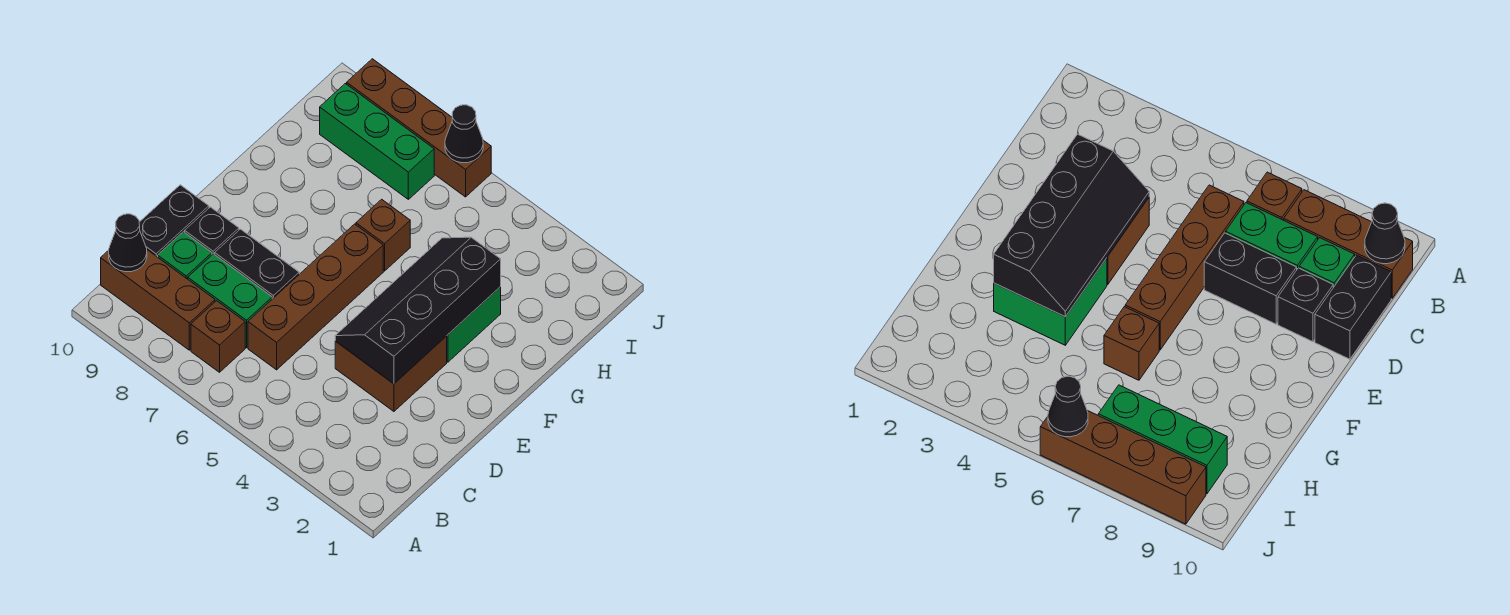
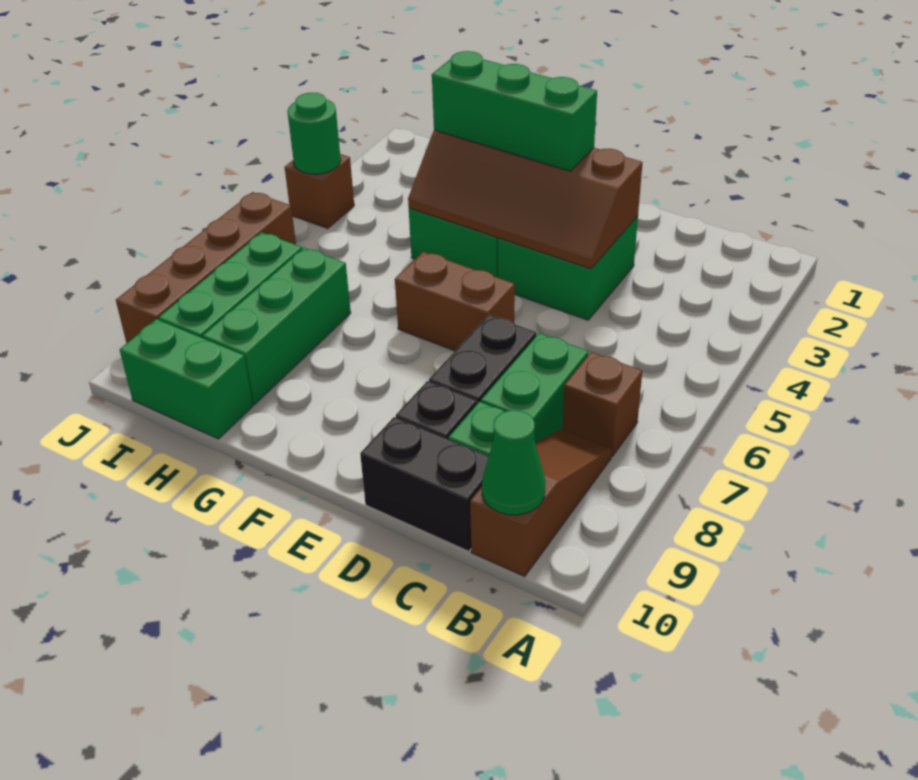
brown 1x3 brick [101,250,215,350] -> brown 1x3 slope [470,429,612,577]
black 1x1 cone [109,214,147,272] -> green 1x1 cone [482,410,545,515]
brown 1x4 brick [248,224,383,370] -> brown 1x2 brick [395,252,515,351]
brown 2x2 brick [335,336,447,411] -> green 2x2 brick [498,216,638,320]
black 2x4 slope [335,237,501,384] -> brown 2x4 slope [408,130,643,269]
none -> green 1x3 brick [432,51,597,171]
brown 1x1 brick [356,199,410,271] -> brown 1x1 brick moved to [285,154,354,228]
none -> green 1x3 brick [203,248,351,405]
none -> green 1x2 brick [120,319,253,439]
none -> green 1x1 round brick [287,93,341,174]
black 1x1 cone [445,105,483,163] -> none

